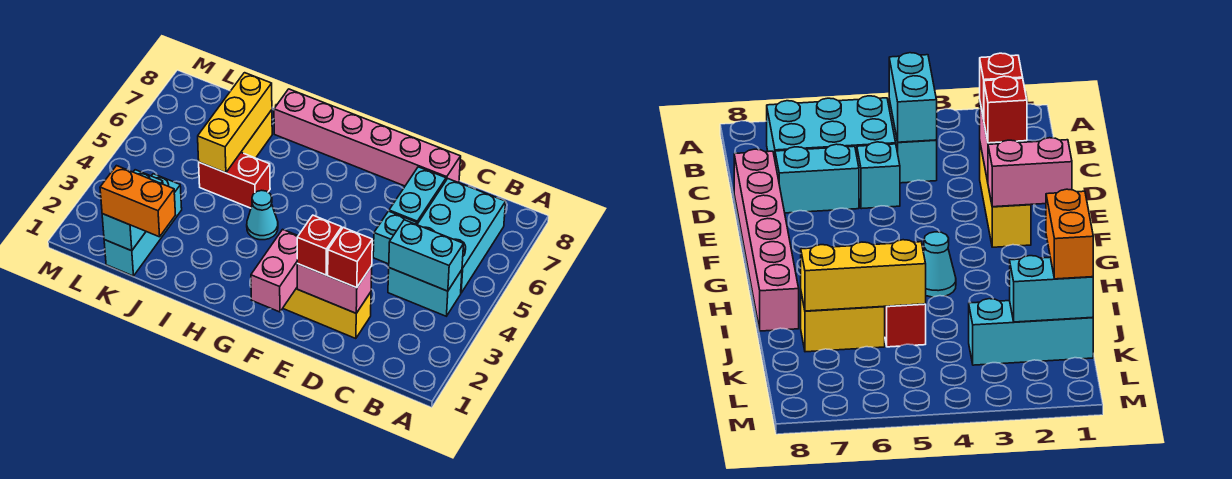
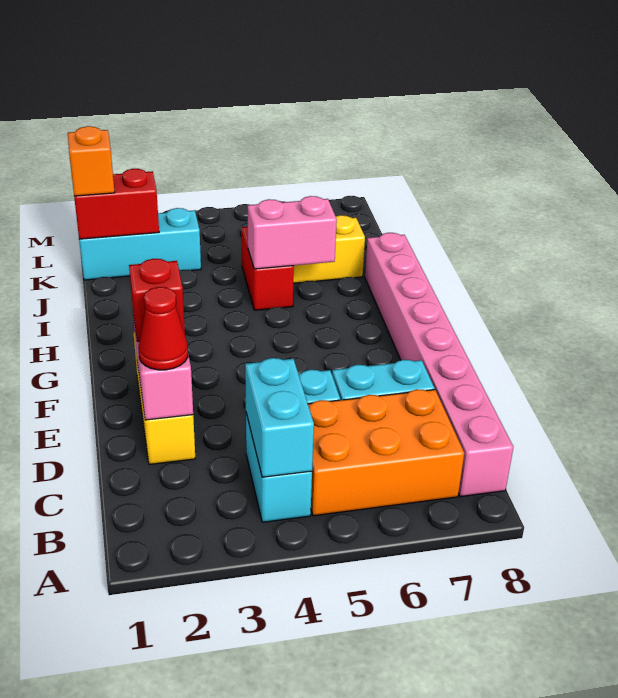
cyan 2x3 brick [417,179,506,293] -> orange 2x3 brick [308,389,464,516]
red 1x1 brick [328,227,372,288] -> red 1x1 cone [139,287,188,370]
pink 1x6 brick [274,89,461,186] -> pink 1x8 brick [365,233,513,497]
pink 1x2 brick [251,229,298,312] -> pink 1x2 brick moved to [248,196,337,269]
cyan 1x1 cone [247,190,278,240] -> none
orange 1x2 brick [100,166,175,237] -> orange 1x1 brick [68,126,115,196]
yellow 1x3 brick [198,73,272,173] -> none
cyan 1x2 brick [102,170,163,251] -> red 1x2 brick [74,169,159,239]

